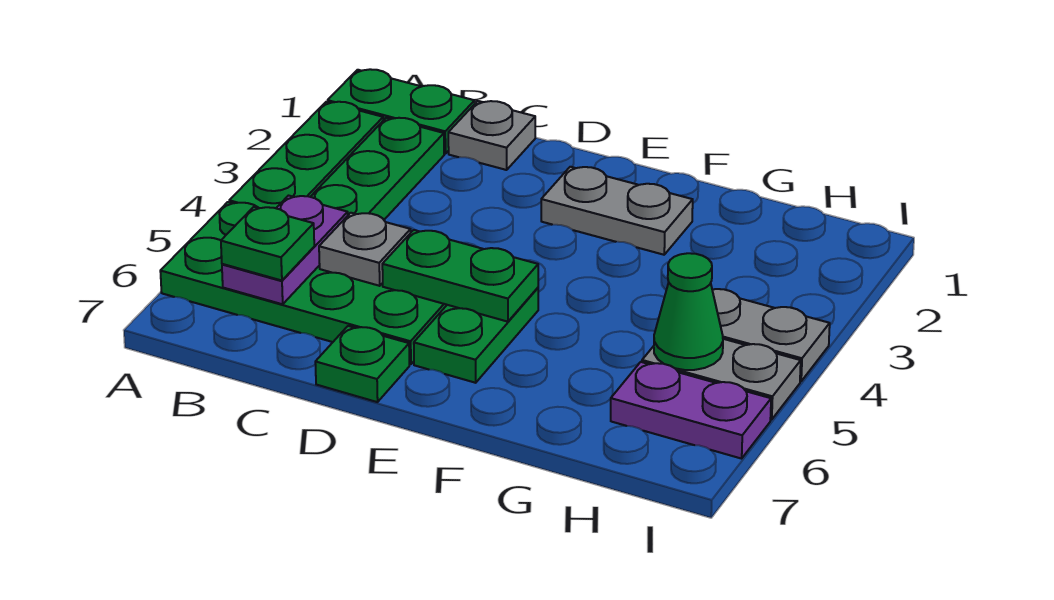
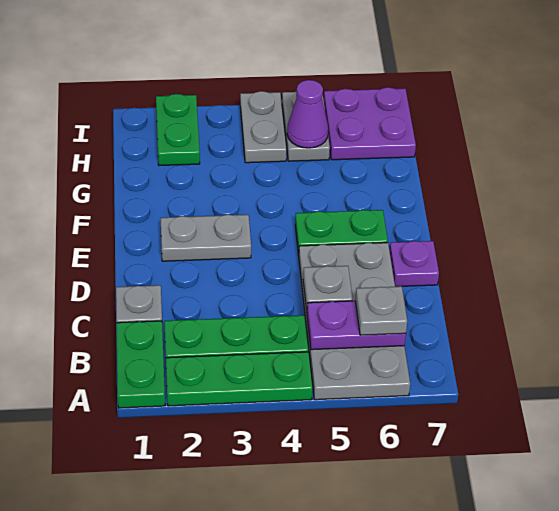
green 2x4 plate [160,202,447,364] -> grey 2x4 plate [299,243,410,400]
green 1x1 plate [221,207,314,281] -> grey 1x1 plate [355,286,407,335]
green 1x2 plate [382,230,538,322] -> green 1x2 plate moved to [156,94,200,166]
green 1x1 plate [315,326,409,402] -> purple 1x1 plate [389,241,439,287]
grey 1x2 plate [541,167,693,255] -> grey 1x2 plate turned to [161,214,251,261]
green 1x1 cone [654,253,723,370] -> purple 1x1 cone [287,80,328,148]
purple 1x2 plate [611,362,771,459] -> purple 2x2 plate [324,87,416,160]

